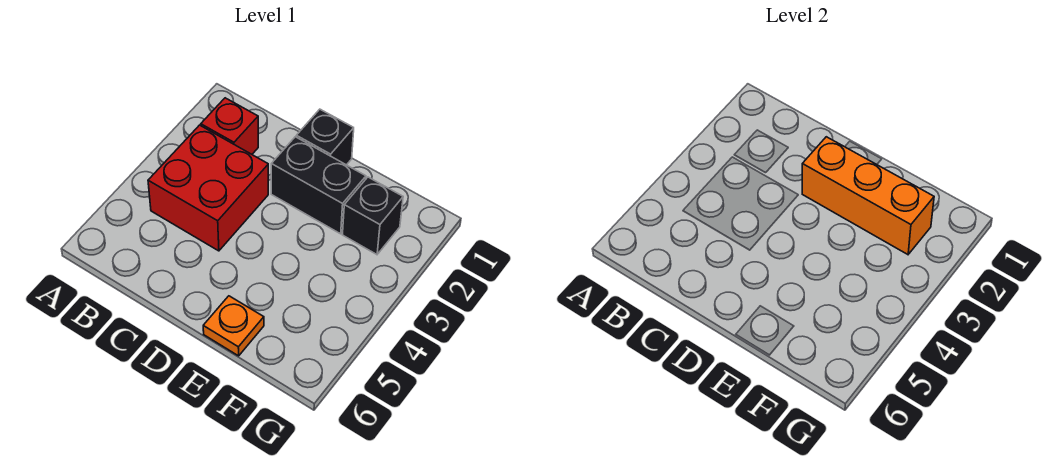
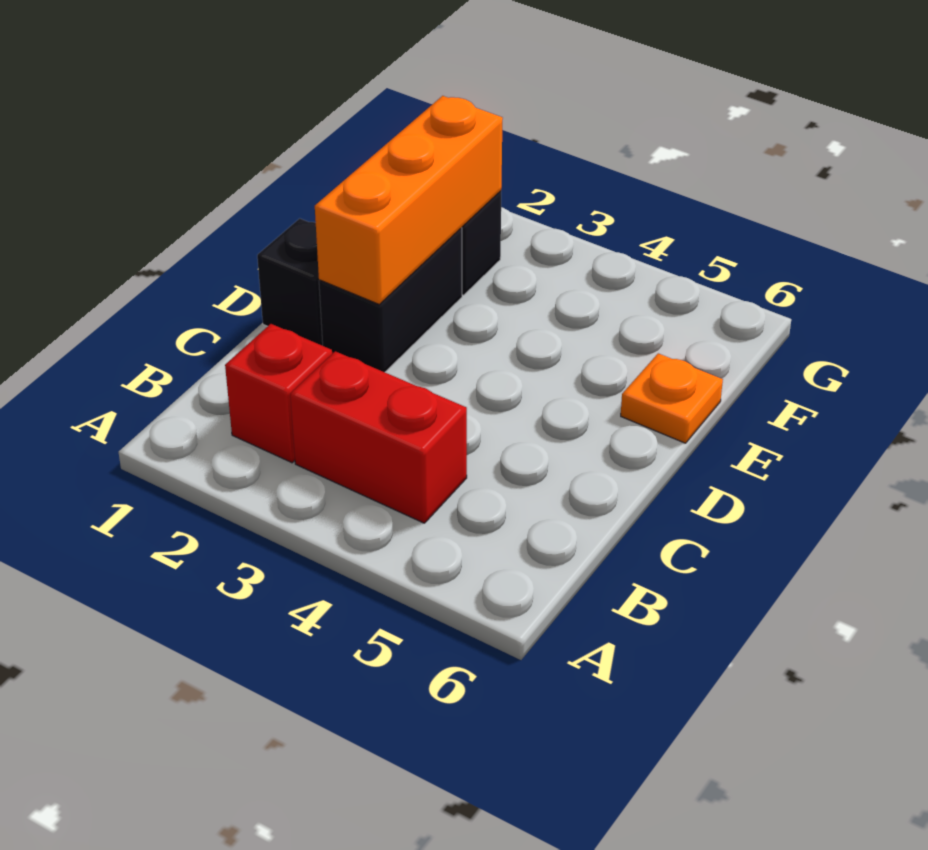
red 2x2 brick [148,125,268,251] -> red 1x2 brick [290,351,467,523]

